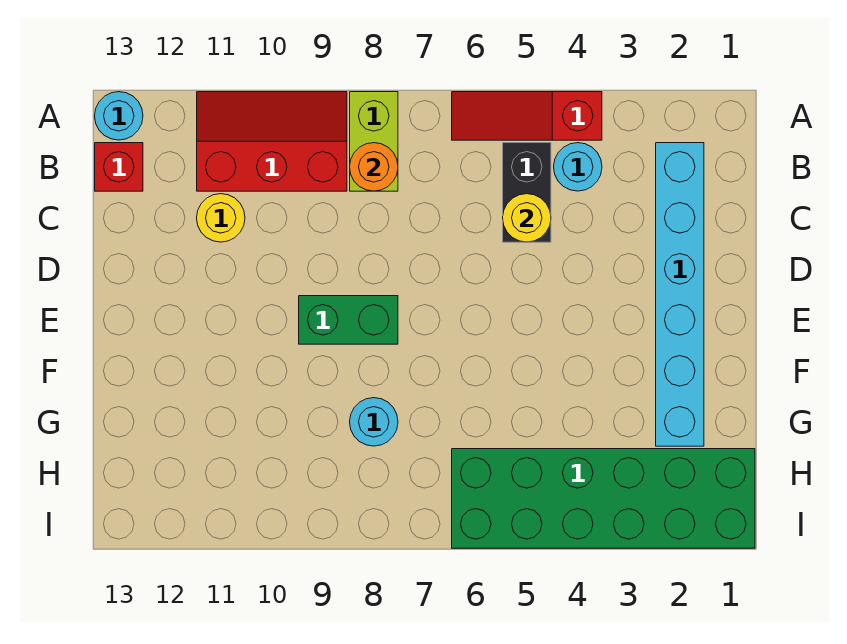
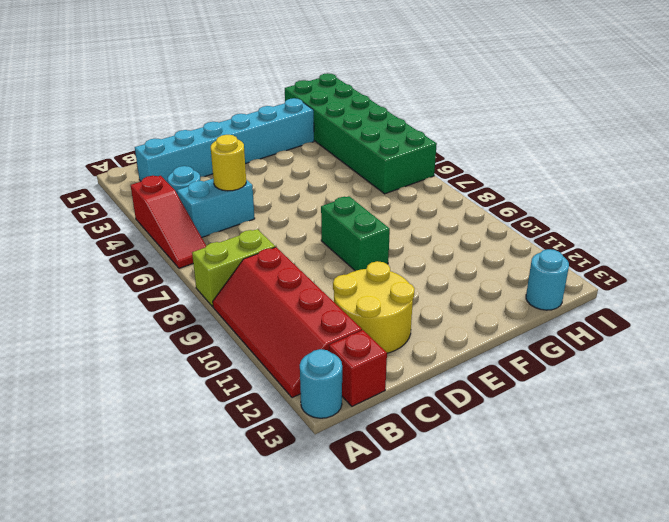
red 2x3 slope [197,92,347,191] -> red 2x4 slope [213,247,362,398]
black 1x2 brick [503,143,551,242] -> cyan 1x2 brick [177,179,255,237]
orange 1x1 round brick [350,143,398,191] -> none
yellow 1x1 round brick [197,194,245,242] -> yellow 2x2 round brick [333,261,415,353]
cyan 1x1 round brick [350,398,398,446] -> cyan 1x1 round brick moved to [526,249,569,310]

